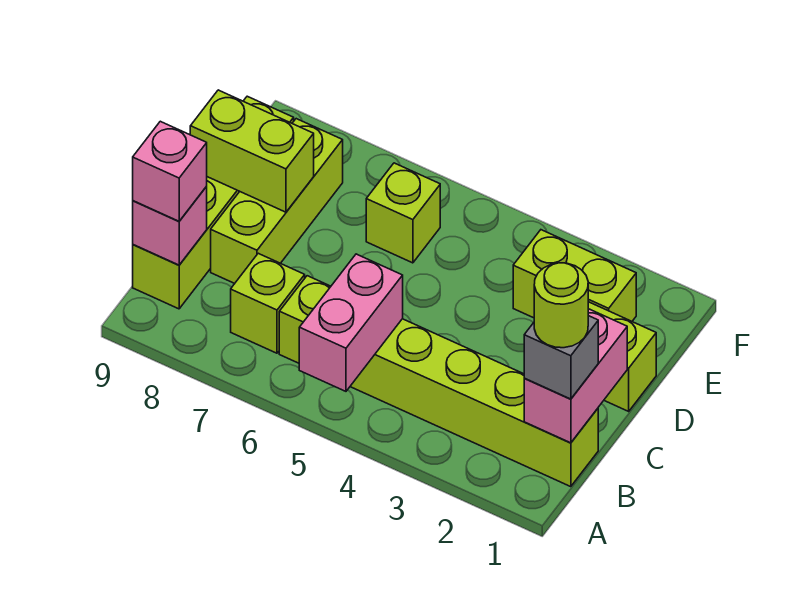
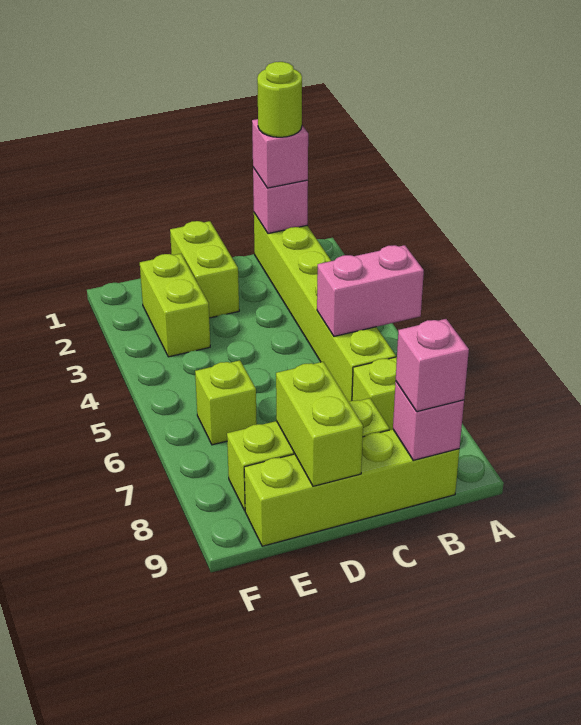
pink 1x2 brick [524,309,627,443] -> pink 1x1 brick [253,168,308,234]
grey 1x1 brick [524,316,598,399] -> pink 1x1 brick [252,119,308,188]

